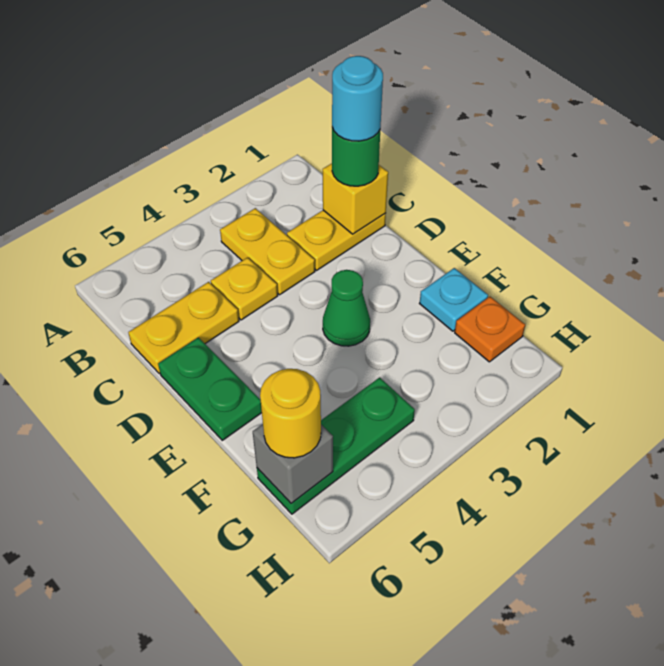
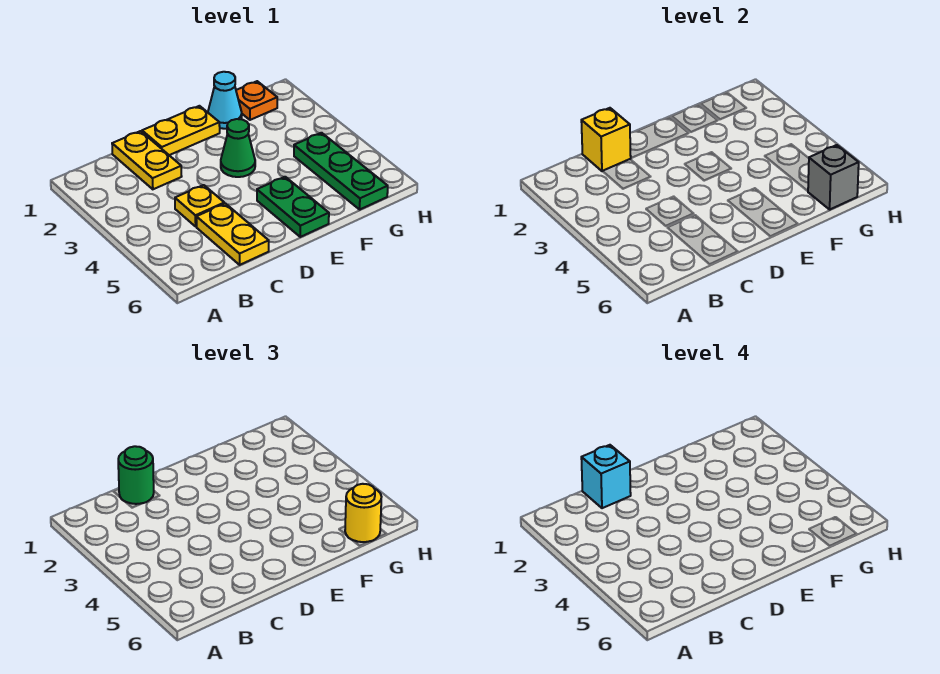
yellow 1x2 plate [220,208,315,295] -> yellow 1x2 plate moved to [142,106,220,155]
cyan 1x1 round brick [332,56,383,141] -> cyan 1x1 brick [581,445,631,508]
green 1x2 plate [158,337,262,440] -> green 1x2 plate turned to [257,177,329,237]
cyan 1x1 plate [420,268,488,331] -> cyan 1x1 cone [208,72,242,129]

